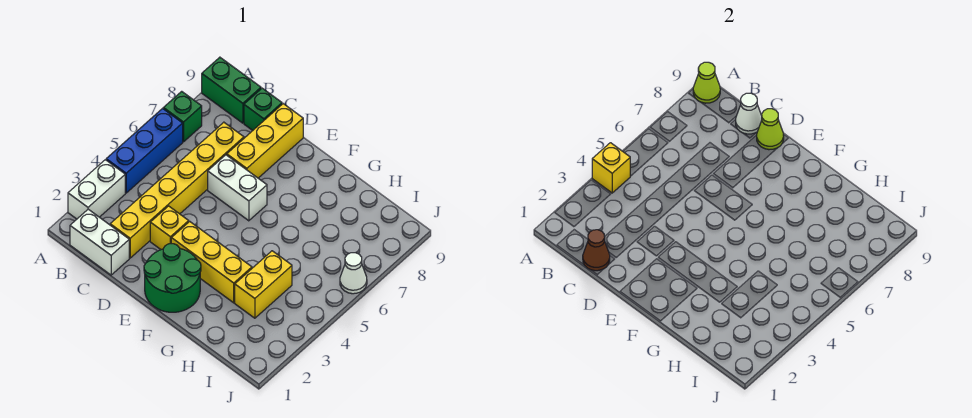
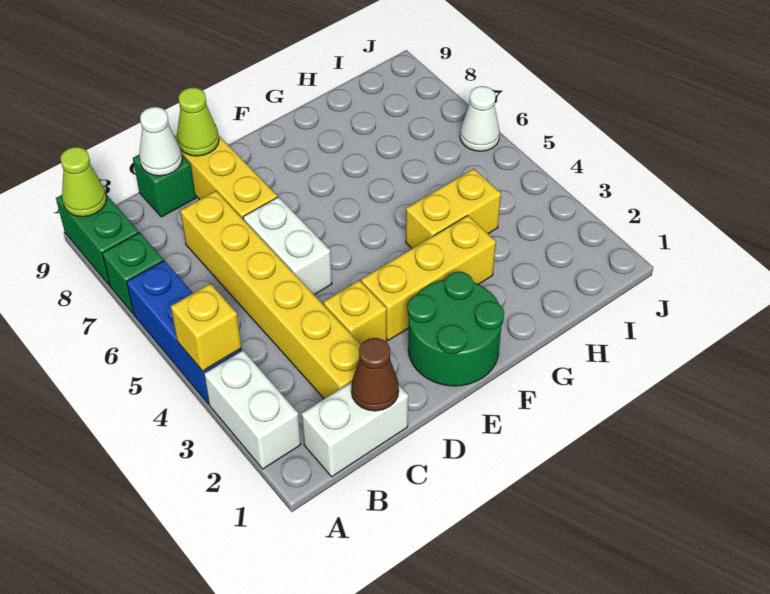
green 1x2 brick [202,57,261,123] -> green 1x2 brick turned to [56,194,139,285]
white 1x2 brick [208,155,267,221] -> white 1x2 brick turned to [243,197,332,295]
yellow 1x2 brick [235,251,292,318] -> yellow 1x2 brick turned to [406,169,501,248]

